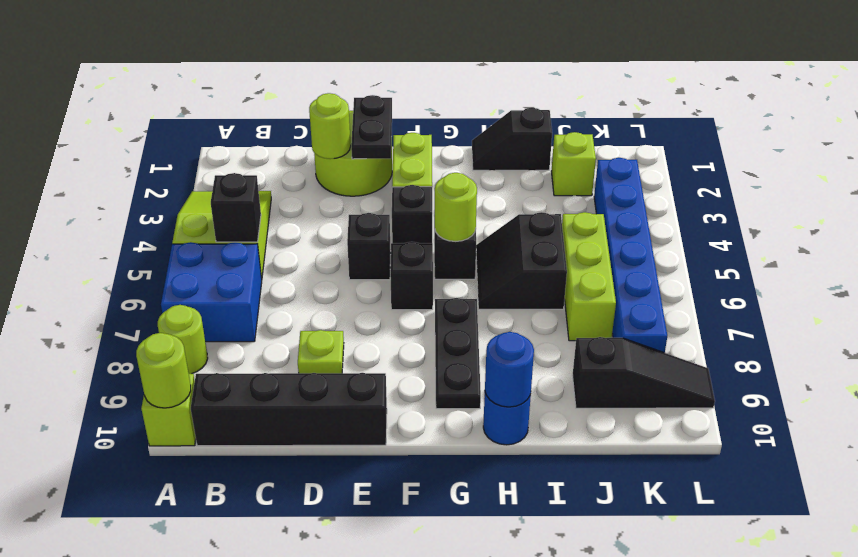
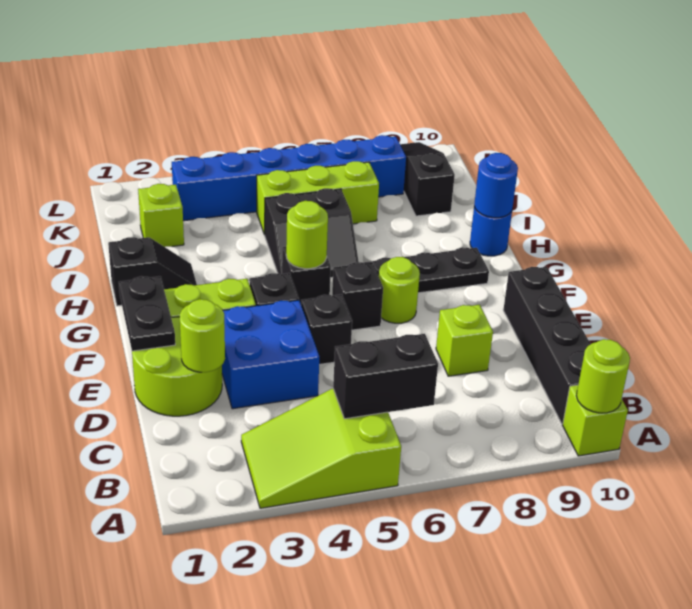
blue 2x2 brick [161,242,262,342] -> blue 2x2 brick moved to [222,300,319,409]
lime 1x1 round brick [158,305,208,374] -> lime 1x1 round brick moved to [379,257,420,323]
black 1x1 brick [211,173,261,242] -> black 1x2 brick [333,334,438,419]
lime 1x1 plate [298,330,344,373] -> lime 1x1 brick [436,305,493,376]
black 1x2 plate [351,95,392,159] -> black 1x2 plate turned to [119,276,175,351]
black 1x2 slope [472,108,552,170] -> black 1x2 slope turned to [108,237,197,306]

